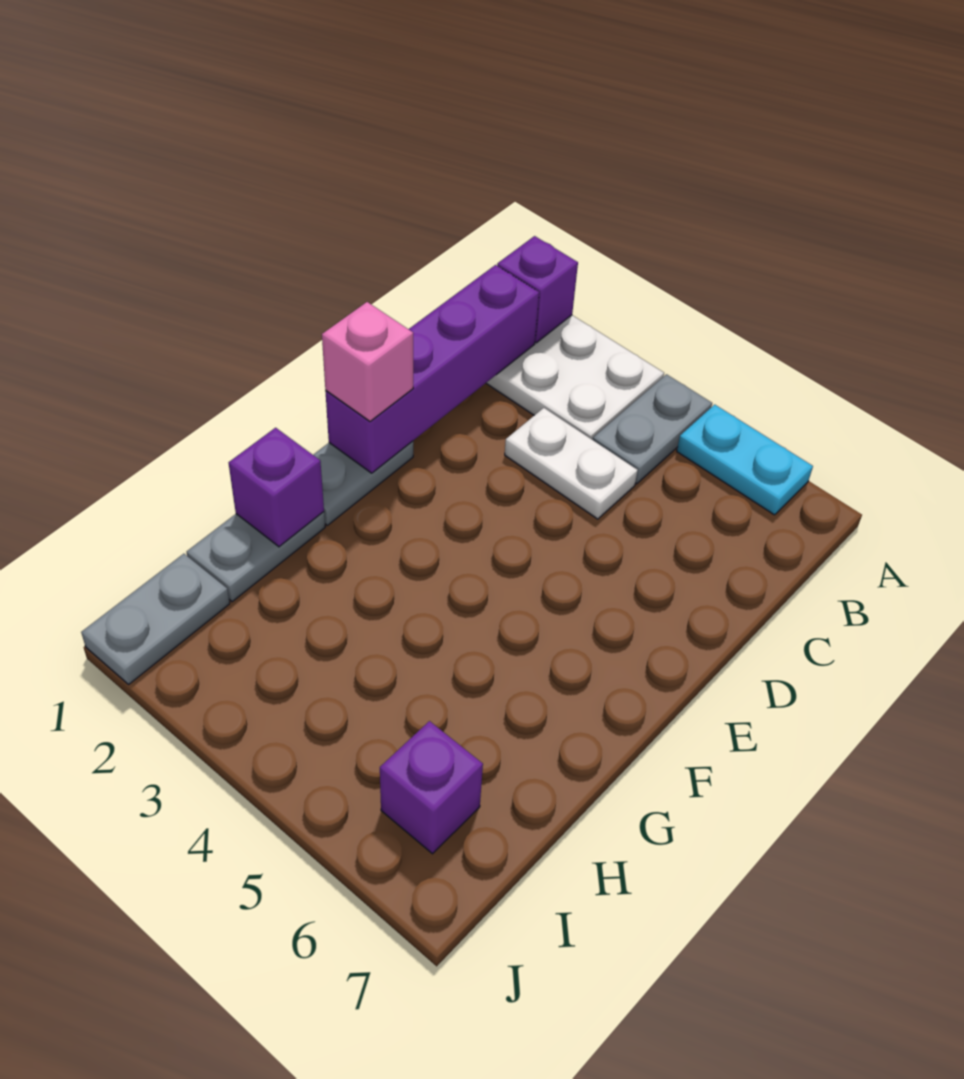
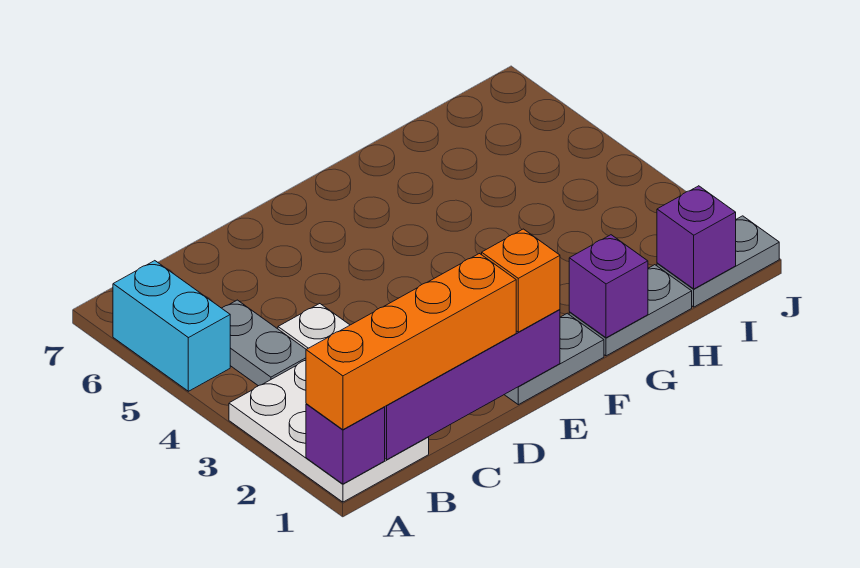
none -> orange 1x4 brick [306,254,516,430]
grey 1x2 plate [593,374,712,484] -> grey 1x2 plate turned to [222,300,306,386]
cyan 1x2 plate [677,405,813,515] -> cyan 1x2 brick [113,261,230,391]
pink 1x1 brick [322,302,413,421] -> orange 1x1 brick [482,229,560,332]
purple 1x1 brick [380,721,483,854] -> purple 1x1 brick moved to [657,186,736,289]

